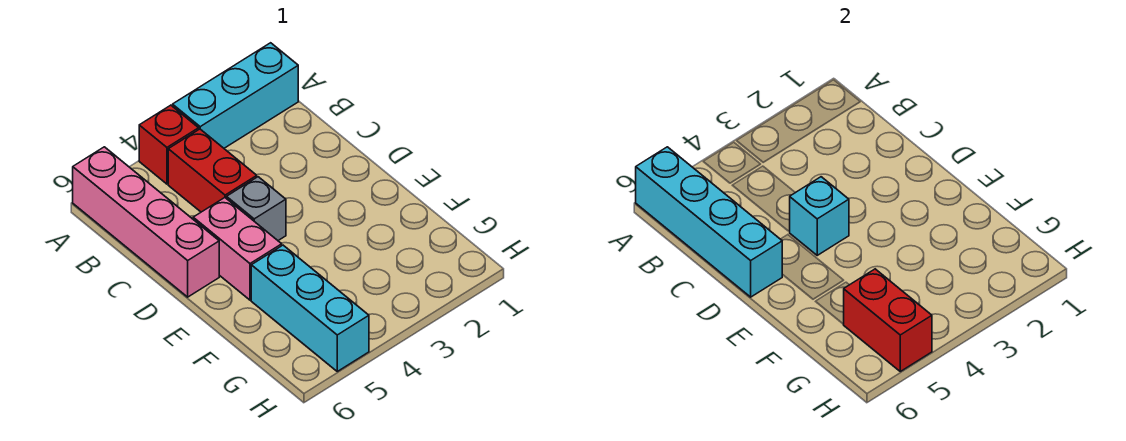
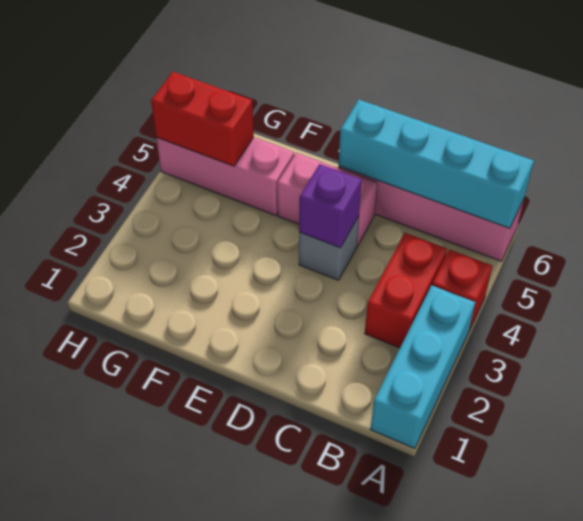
red 1x2 brick [168,129,257,212] -> red 1x2 brick turned to [365,233,447,348]
cyan 1x1 brick [790,177,849,255] -> purple 1x1 brick [299,164,362,248]
cyan 1x3 brick [251,245,369,371] -> pink 1x3 brick [156,137,294,215]

